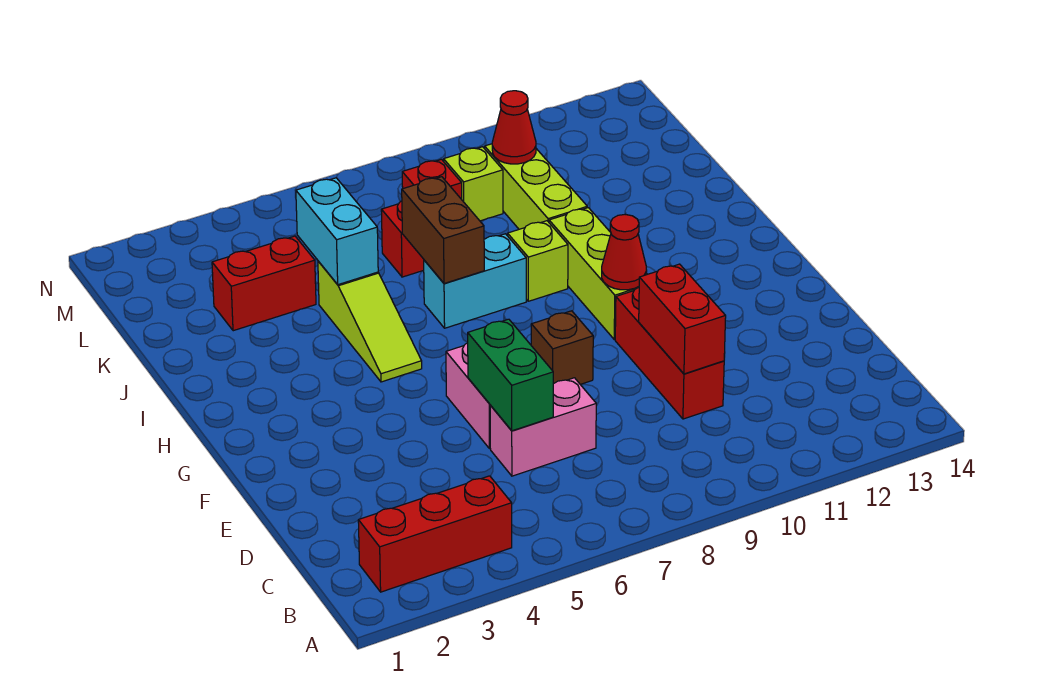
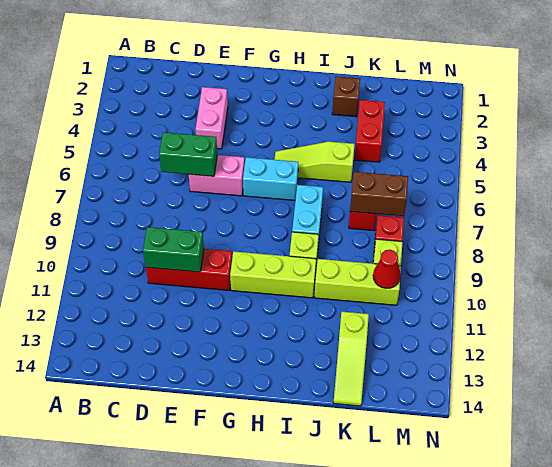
red 1x3 brick [358,476,512,592] -> none
pink 1x2 brick [490,378,596,476] -> pink 1x2 brick moved to [196,87,228,149]
red 1x2 brick [639,264,726,374] -> green 1x2 brick [143,227,204,272]
brown 1x1 brick [531,311,593,384] -> brown 1x1 brick moved to [332,76,360,117]
red 1x1 cone [602,215,647,290] -> none
brown 1x2 brick [402,177,484,283] -> brown 1x2 brick moved to [350,172,408,216]
cyan 1x2 brick [296,178,378,285] -> cyan 1x2 brick moved to [243,157,298,200]
none -> lime 1x3 slope [333,312,369,406]

